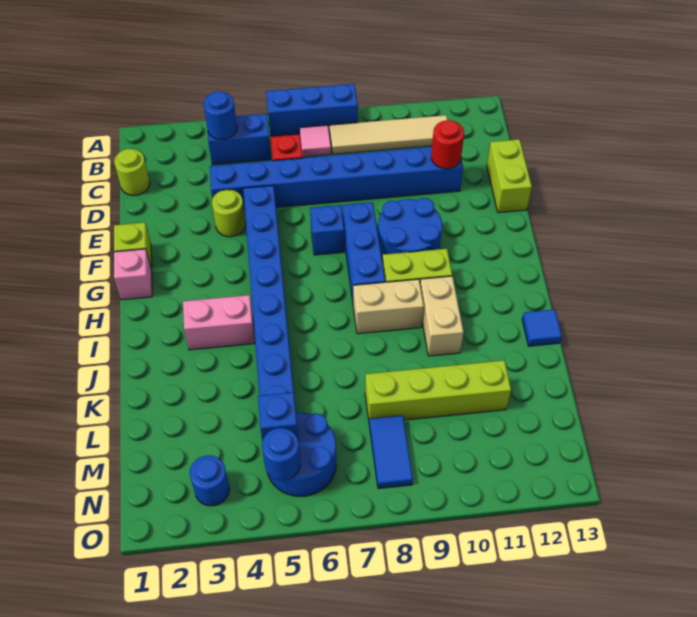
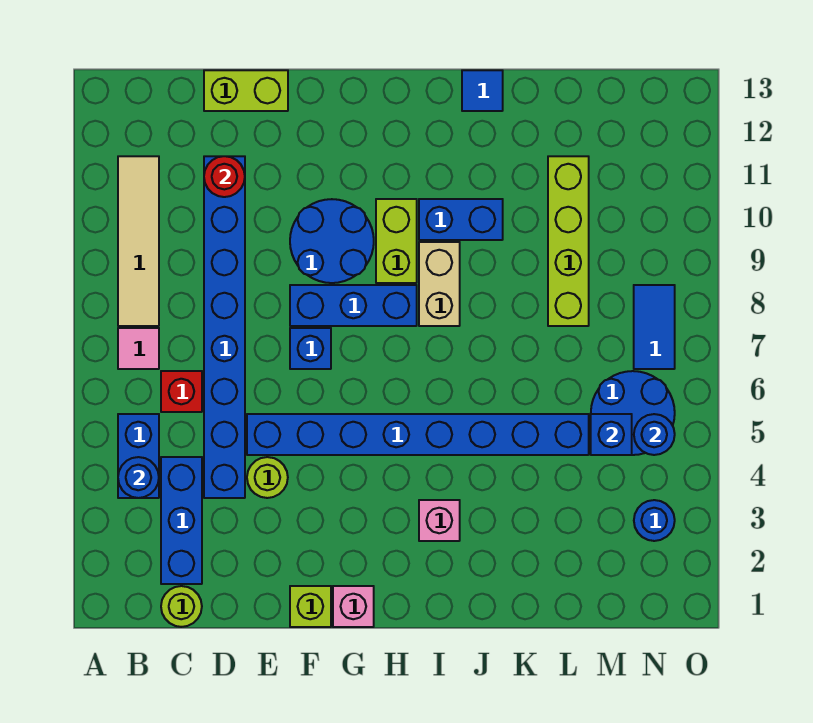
blue 1x3 brick [266,84,358,137] -> blue 1x3 brick moved to [161,457,202,584]
pink 1x2 brick [183,295,255,350] -> pink 1x1 brick [419,500,460,541]
tan 1x2 brick [420,276,464,356] -> blue 1x2 brick [419,199,503,240]
blue 1x2 tile [369,416,413,489] -> blue 1x2 tile turned to [634,285,675,369]

